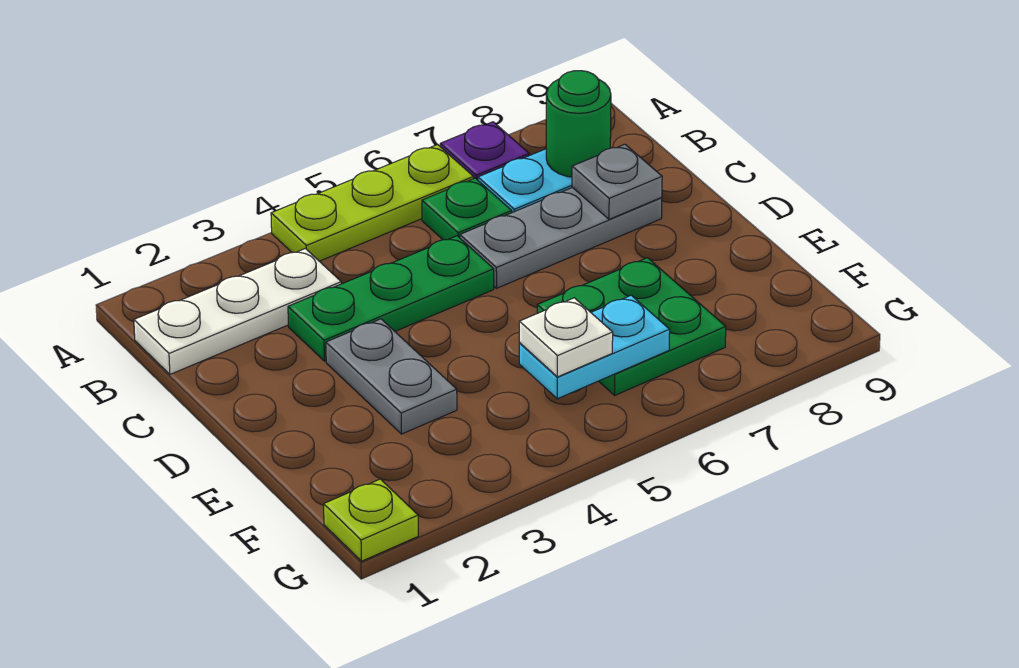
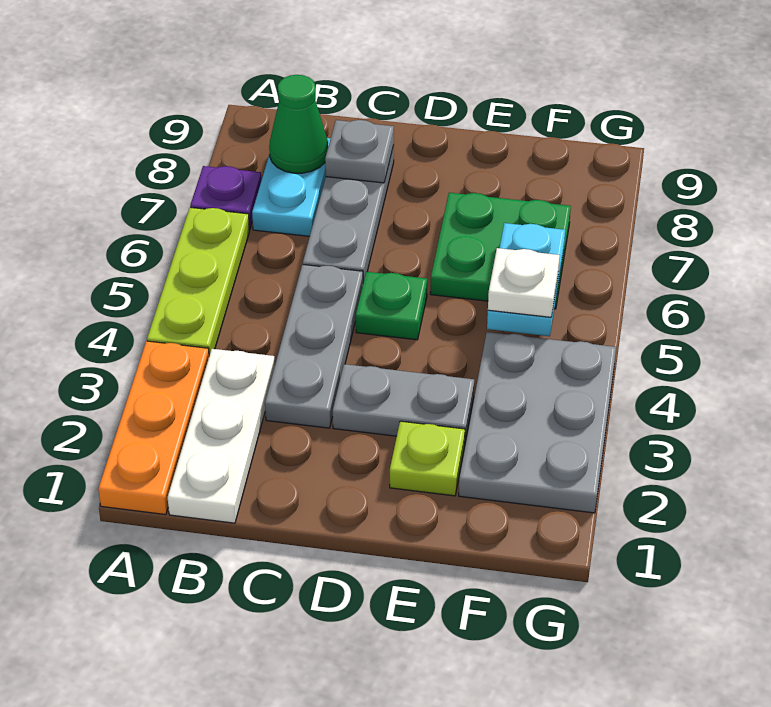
none -> orange 1x3 plate [98,341,209,515]
green 1x1 plate [422,178,512,240] -> green 1x1 plate moved to [356,272,427,340]
green 1x1 round brick [546,71,611,177] -> green 1x1 cone [269,75,328,173]
green 1x3 plate [288,236,494,361] -> grey 1x3 plate [265,264,363,428]
none -> grey 2x3 plate [459,332,616,513]
lime 1x1 plate [324,479,418,561] -> lime 1x1 plate moved to [390,421,465,496]

